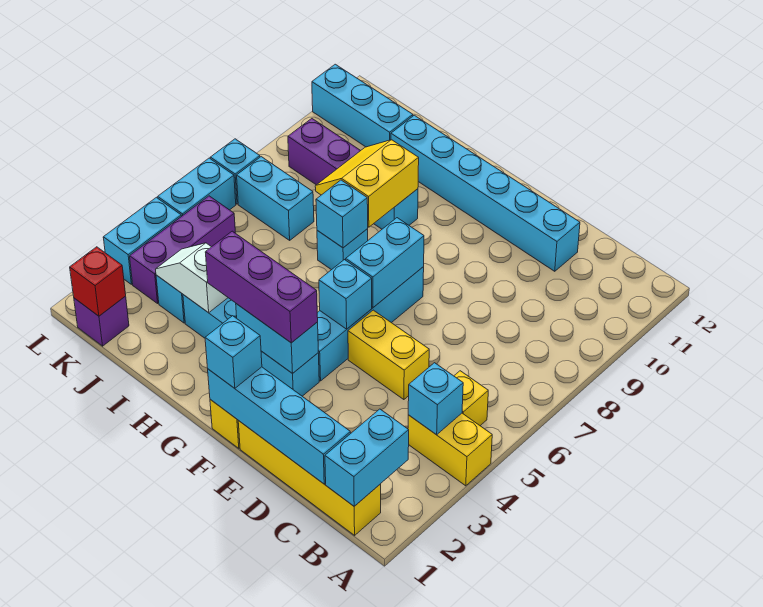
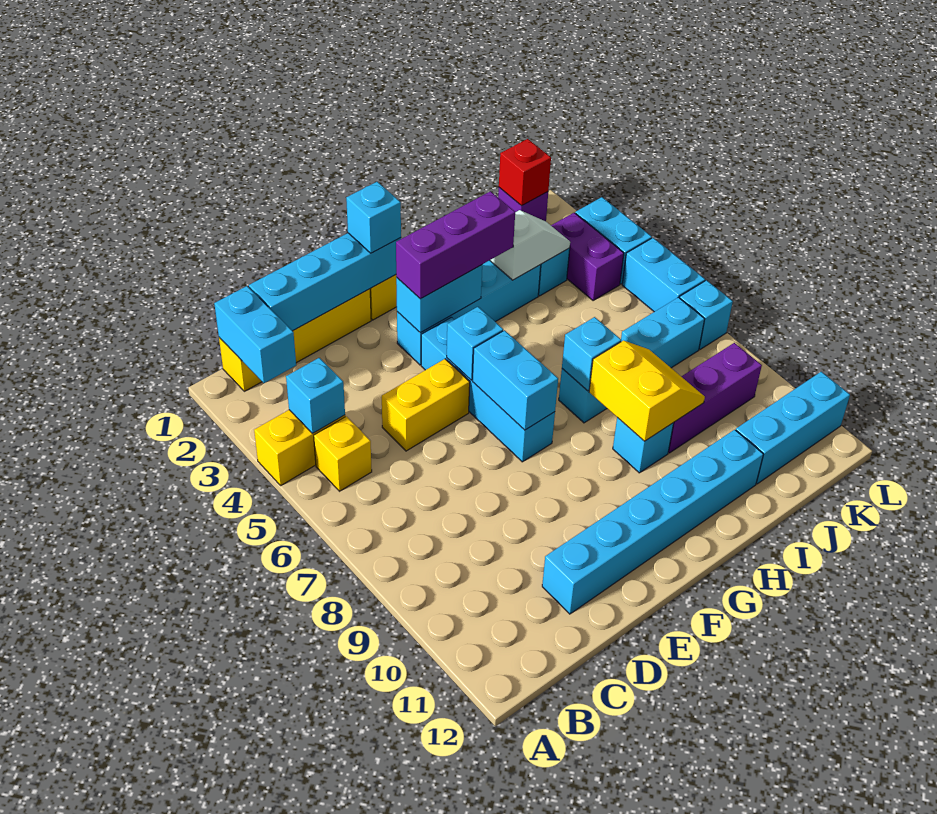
purple 1x3 brick [130,196,235,303] -> purple 1x2 brick [551,213,624,301]

